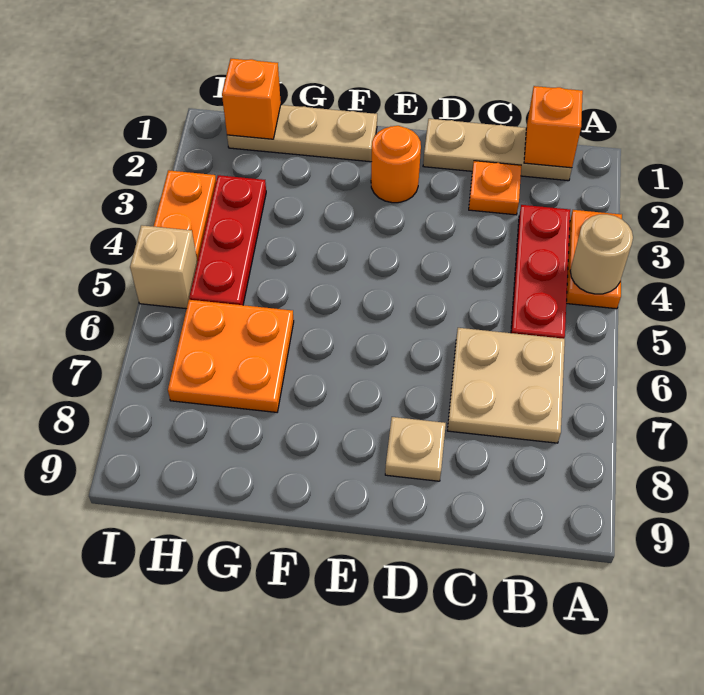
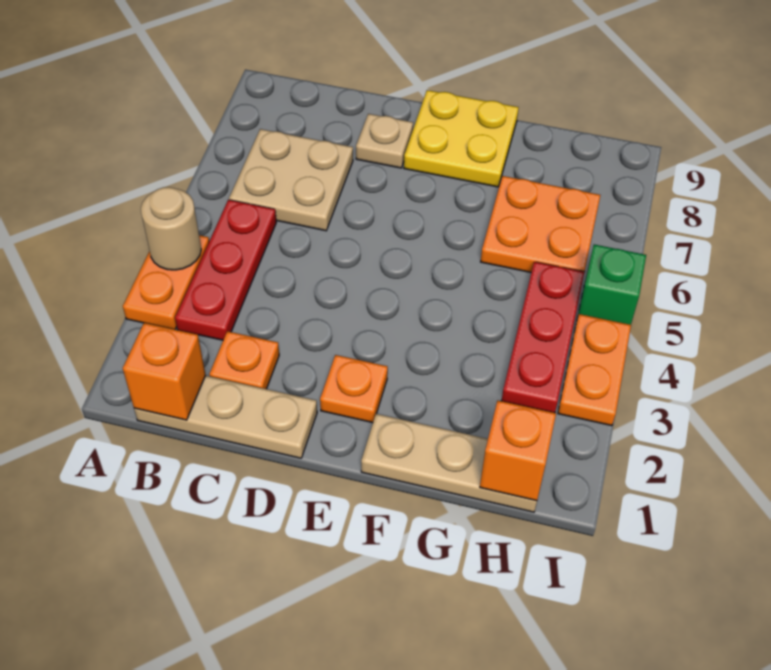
orange 1x1 round brick [371,126,421,203] -> orange 1x1 plate [320,355,388,423]
none -> yellow 2x2 plate [404,90,519,187]
tan 1x1 brick [130,225,197,309] -> green 1x1 brick [578,244,646,325]

